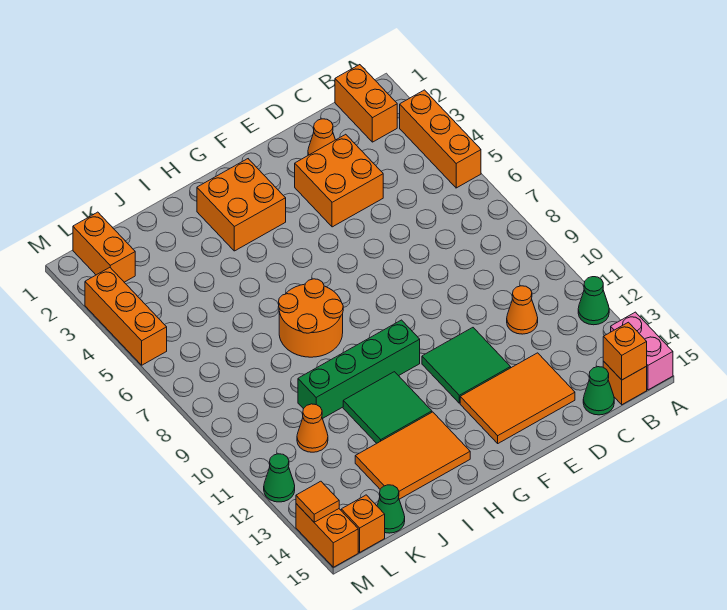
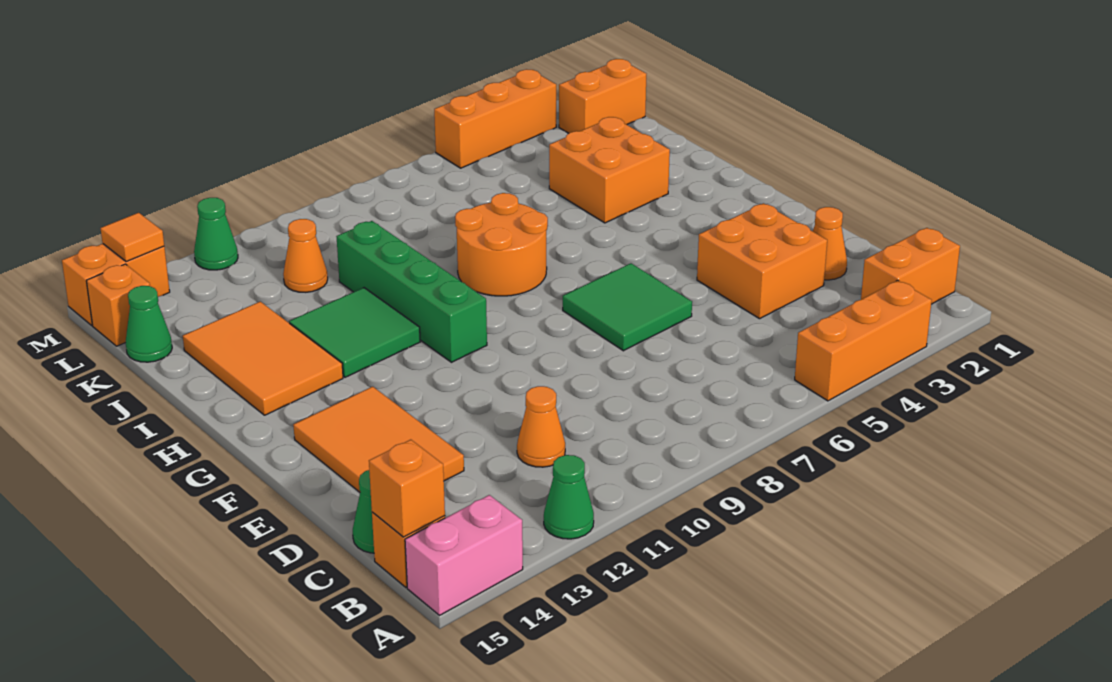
green 2x2 tile [422,328,511,403] -> green 2x2 tile moved to [563,263,692,351]
orange 2x2 brick [197,159,286,251] -> orange 2x2 brick moved to [549,117,670,223]

